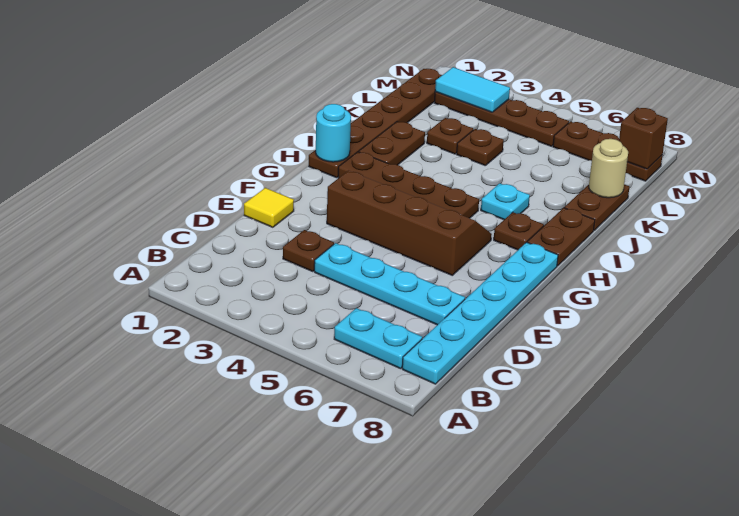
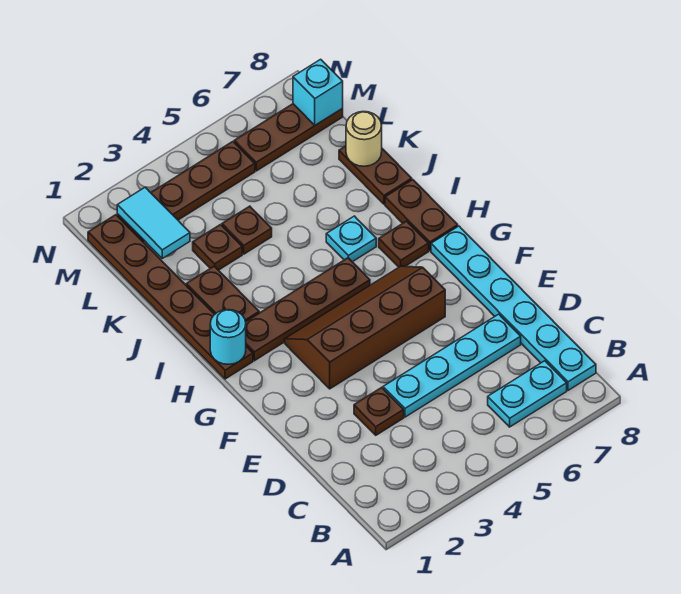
yellow 1x1 tile [244,188,294,227] -> none
cyan 1x2 tile [435,67,510,112] -> cyan 1x2 tile turned to [117,187,190,258]
brown 1x1 brick [619,108,668,169] -> cyan 1x1 brick [293,59,343,125]

